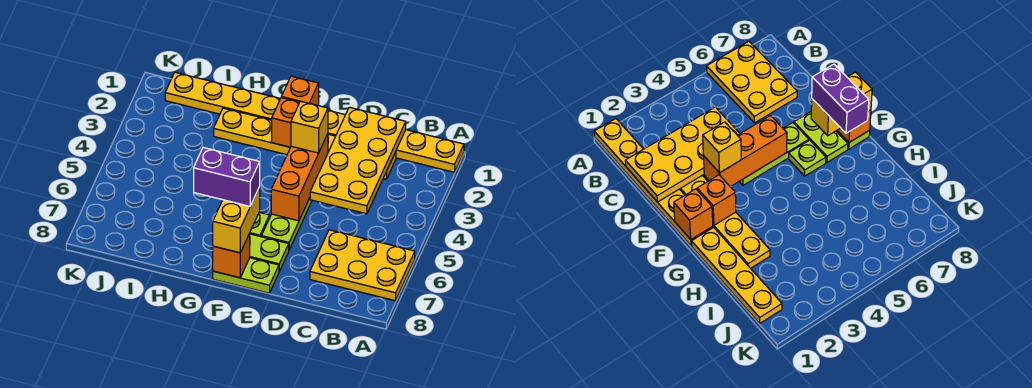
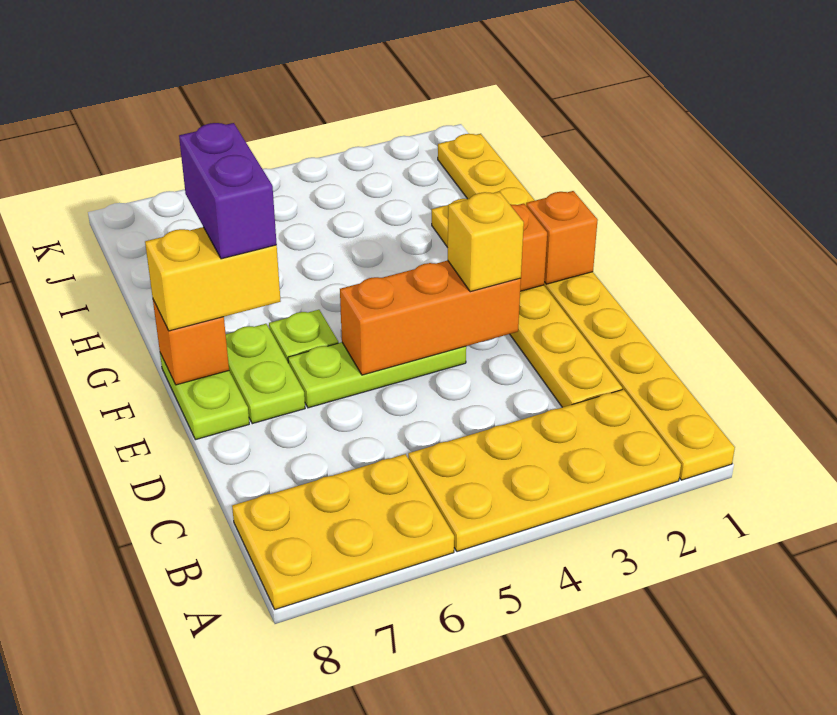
yellow 2x3 plate [310,230,415,301] -> yellow 2x3 plate turned to [232,454,454,609]
yellow 2x4 plate [310,107,406,214] -> yellow 2x4 plate moved to [408,389,681,552]

